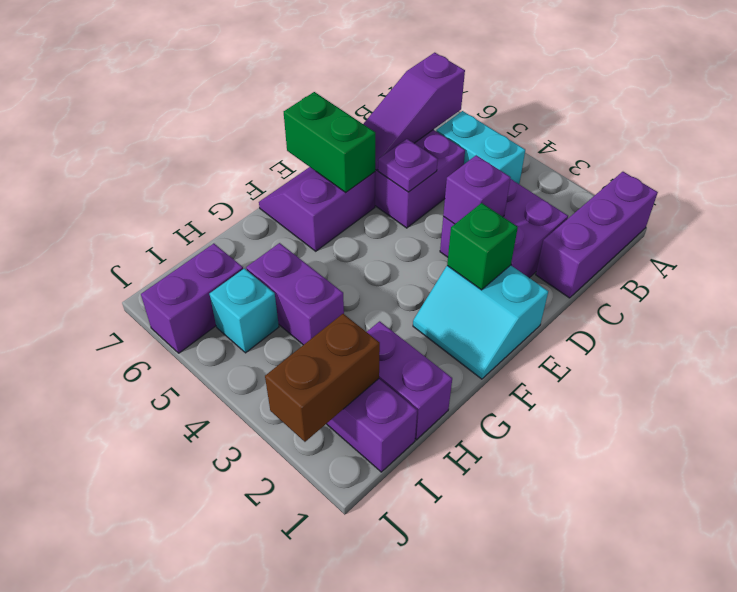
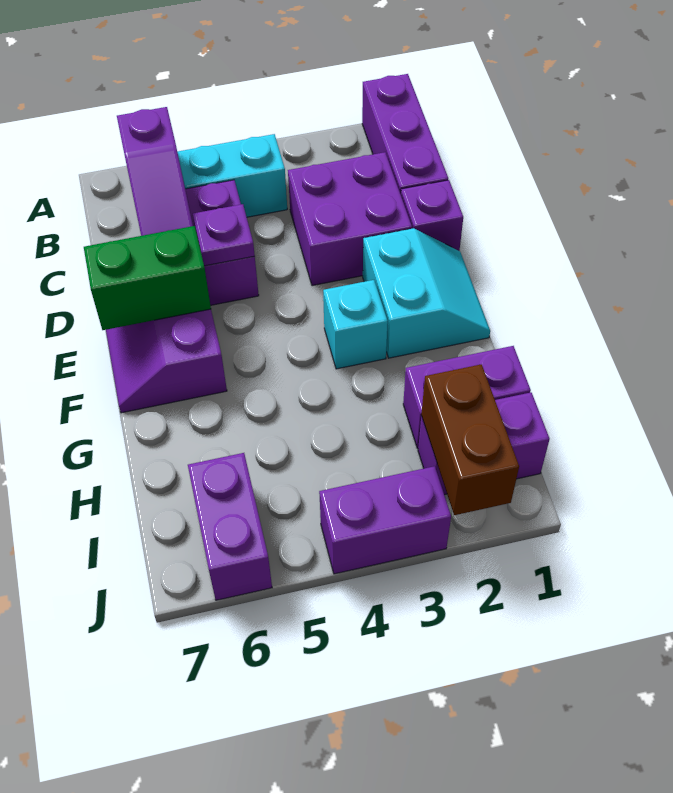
purple 1x1 brick [443,155,511,224] -> purple 1x1 brick moved to [401,180,463,251]
cyan 2x2 slope [413,265,548,379] -> cyan 2x2 slope turned to [363,228,490,358]
green 1x1 brick [447,203,518,290] -> none
purple 1x2 brick [246,243,344,345] -> purple 1x2 brick moved to [319,466,451,574]
cyan 1x1 brick [210,268,279,353] -> cyan 1x1 brick moved to [323,280,388,369]

